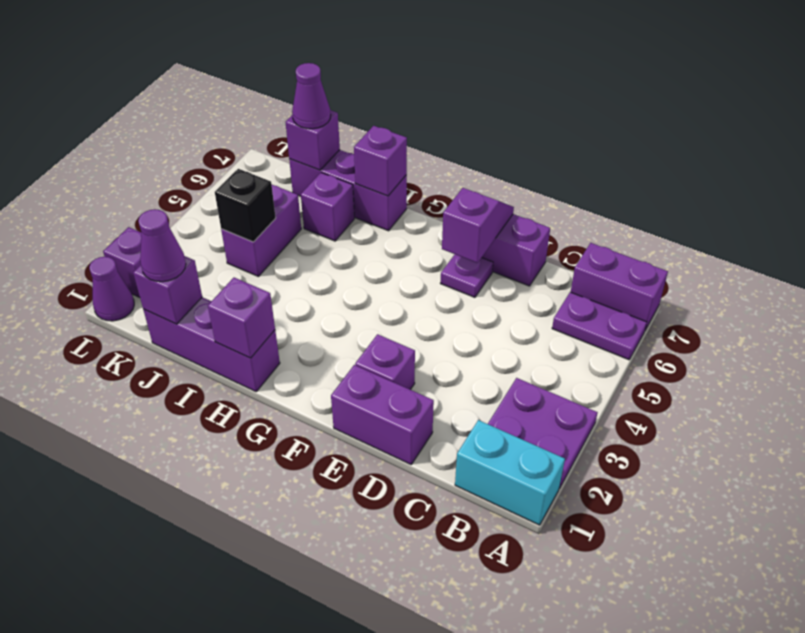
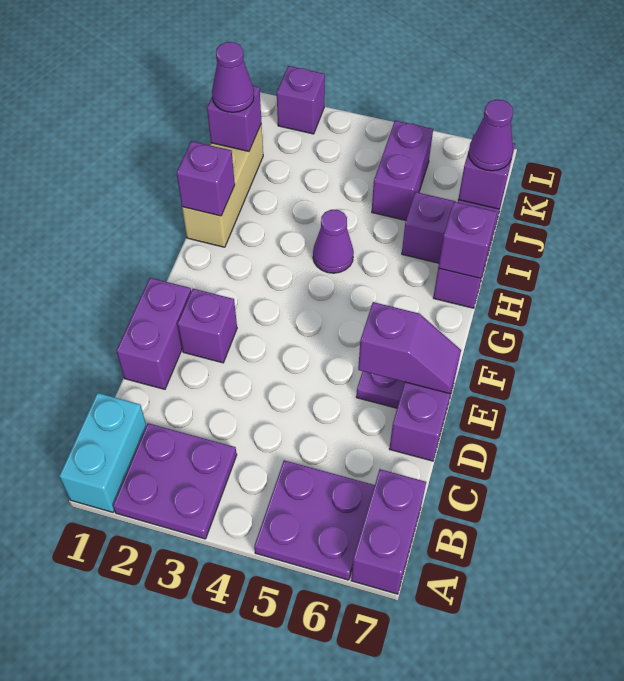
purple 1x2 plate [552,292,647,360] -> purple 2x2 plate [254,460,375,580]
purple 1x3 brick [143,297,280,391] -> tan 1x3 brick [182,123,263,247]
purple 1x2 brick [221,185,301,276] -> purple 1x2 brick turned to [372,120,433,220]
black 1x1 brick [215,169,276,242] -> none
purple 1x1 cone [89,257,134,321] -> purple 1x1 cone moved to [313,210,354,273]

